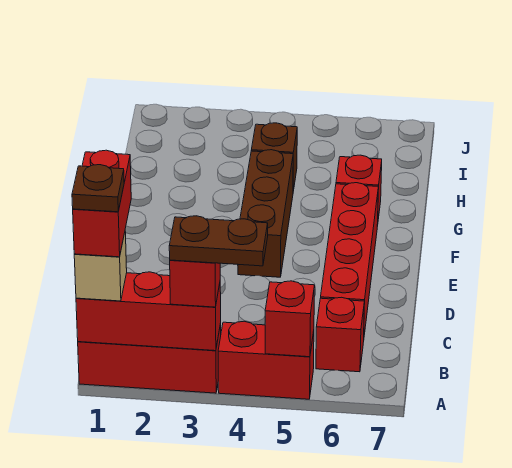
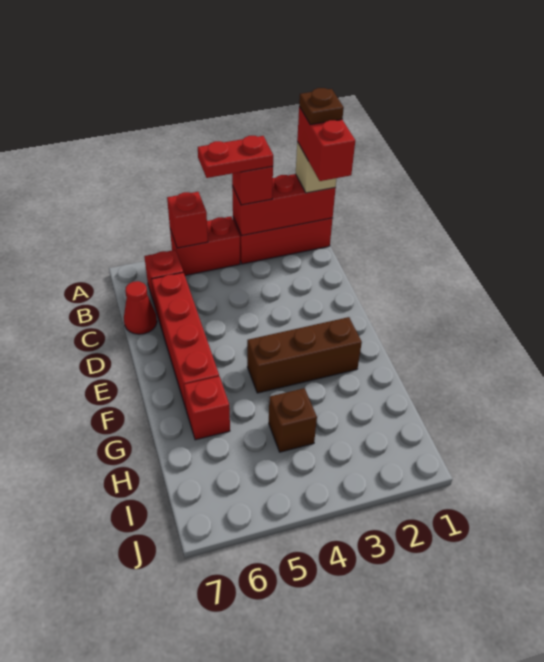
brown 1x2 plate [169,216,268,266] -> red 1x2 plate [198,136,273,178]
none -> red 1x1 cone [124,281,157,334]
brown 1x3 brick [238,150,293,277] -> brown 1x3 brick turned to [247,317,362,393]

